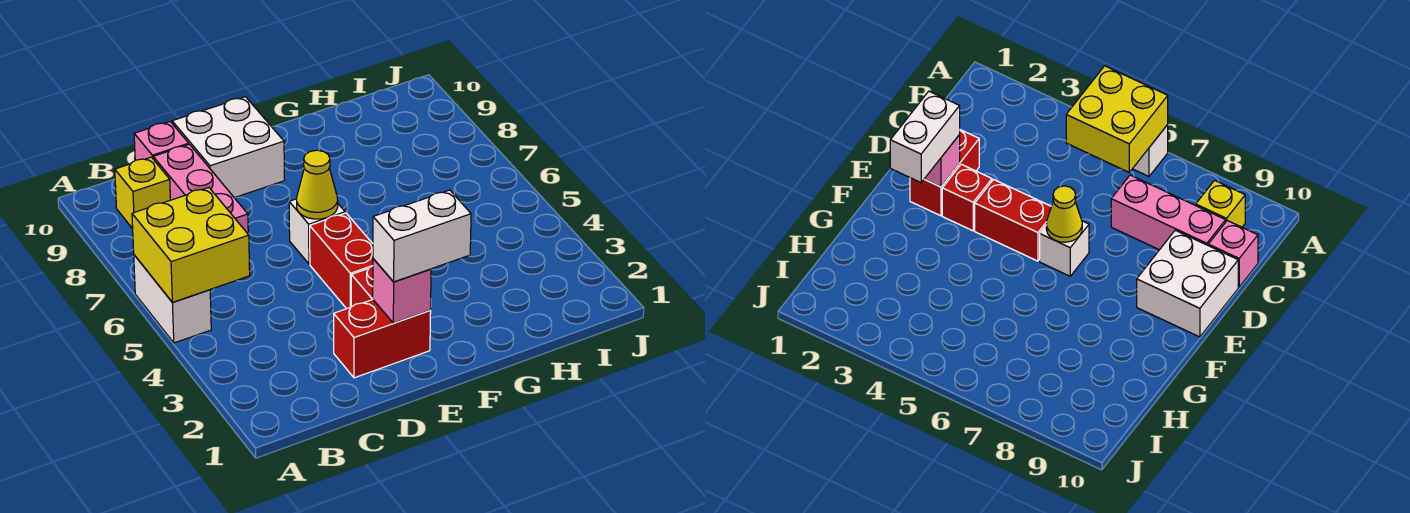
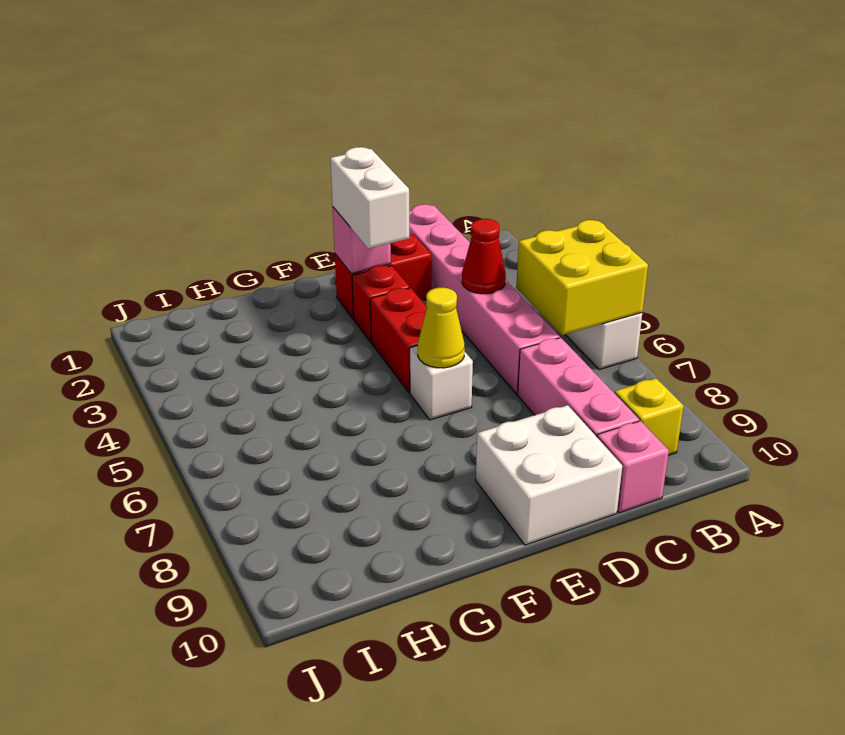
none -> pink 1x6 brick [409,204,560,394]
none -> red 1x1 cone [462,219,506,294]
white 1x2 brick [373,190,471,282] -> white 1x2 brick turned to [330,147,409,248]

